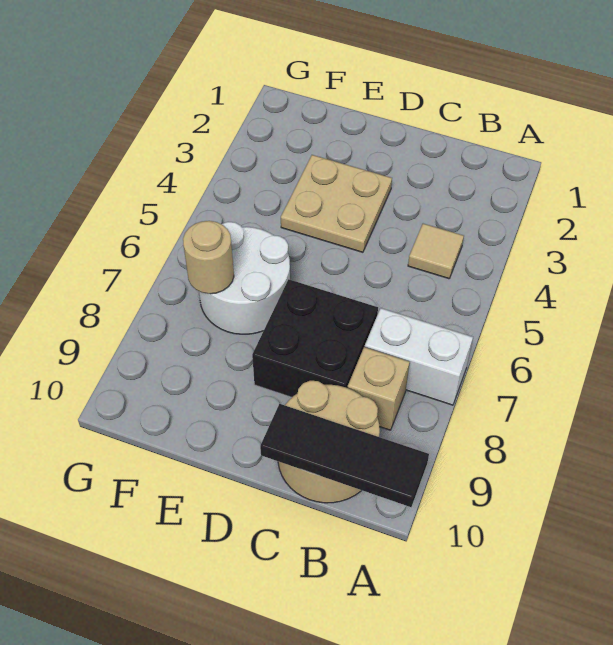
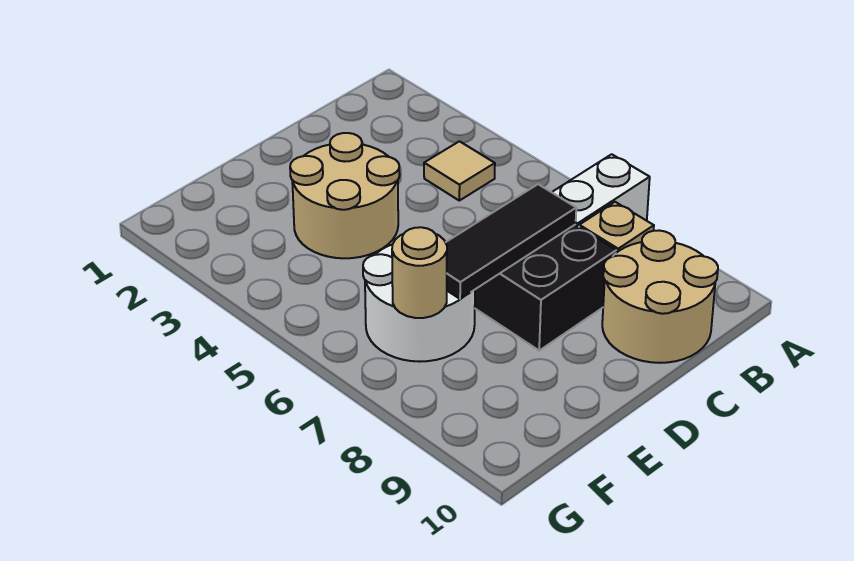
black 1x3 tile [260,404,429,507] -> black 1x3 tile moved to [446,184,576,299]
tan 2x2 plate [281,155,392,252] -> tan 2x2 round brick [290,133,400,258]

